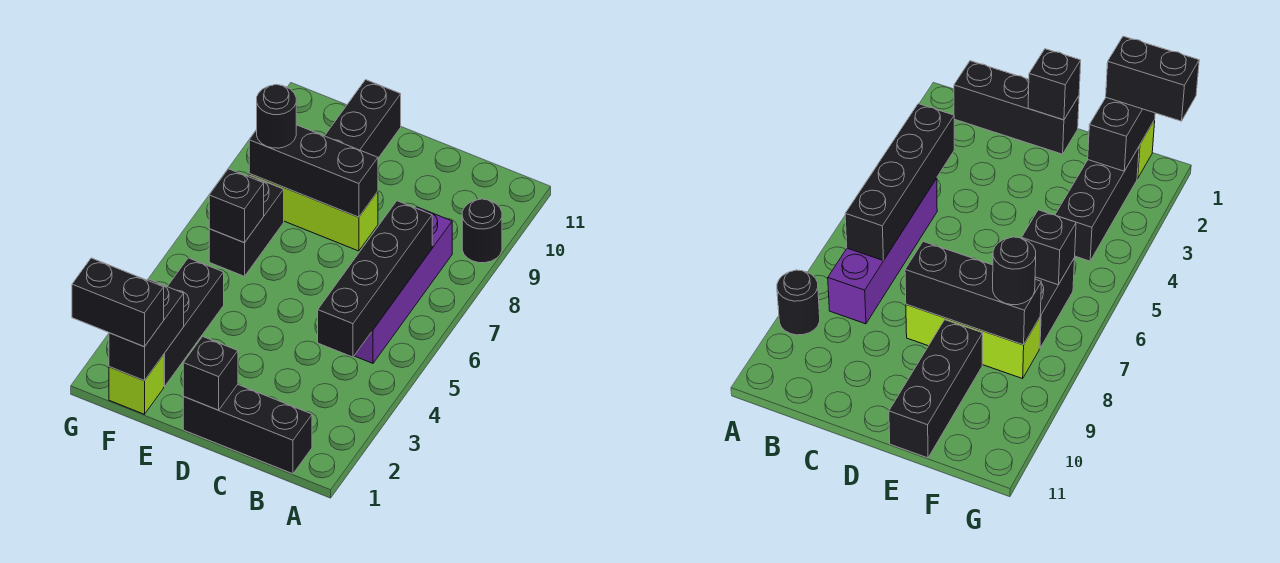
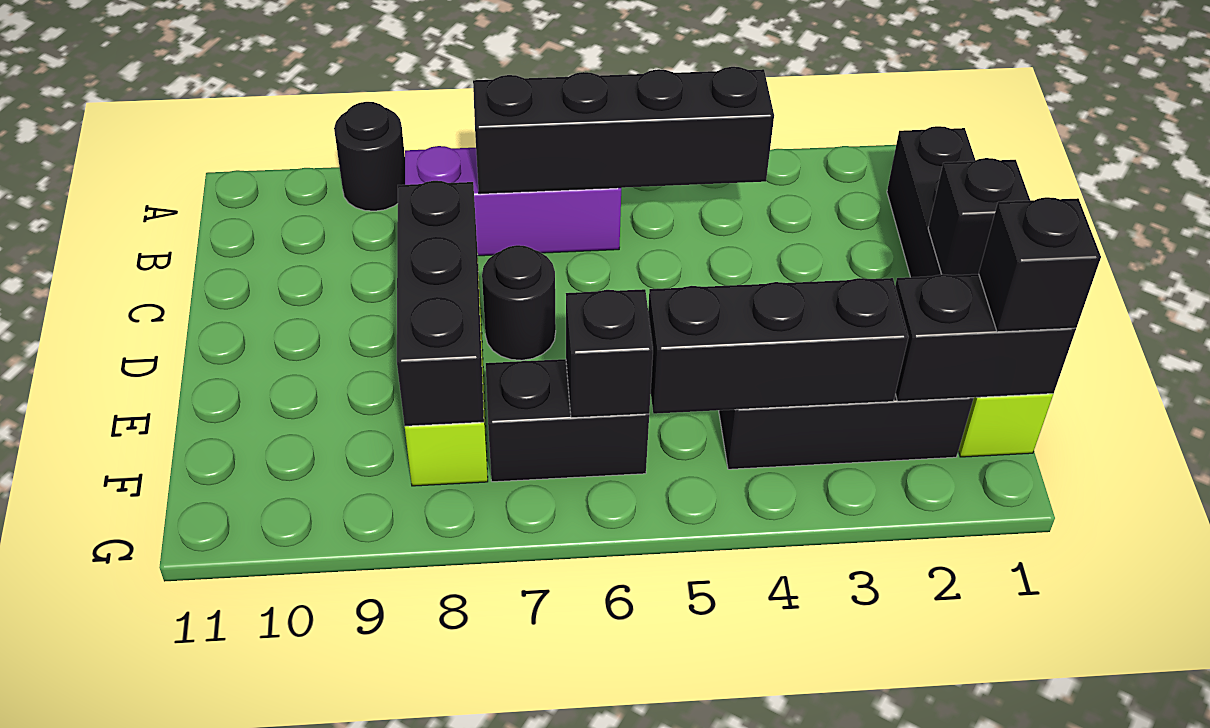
purple 1x4 brick [354,207,452,363] -> purple 1x3 brick [405,146,621,256]
black 1x3 brick [325,80,401,158] -> black 1x3 brick moved to [648,278,909,414]
black 1x2 brick [72,258,164,347] -> black 1x1 brick [979,197,1101,332]
black 1x1 round brick [257,85,296,148] -> black 1x1 round brick moved to [482,245,556,360]

